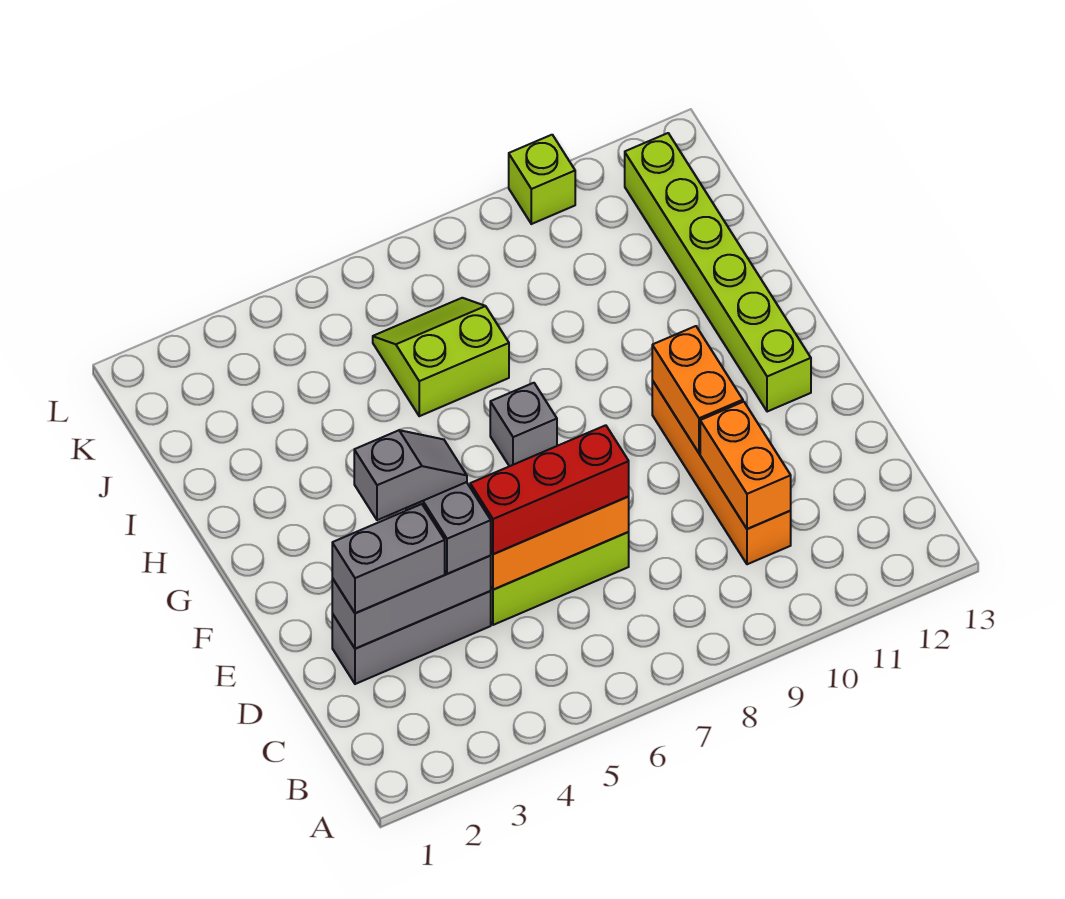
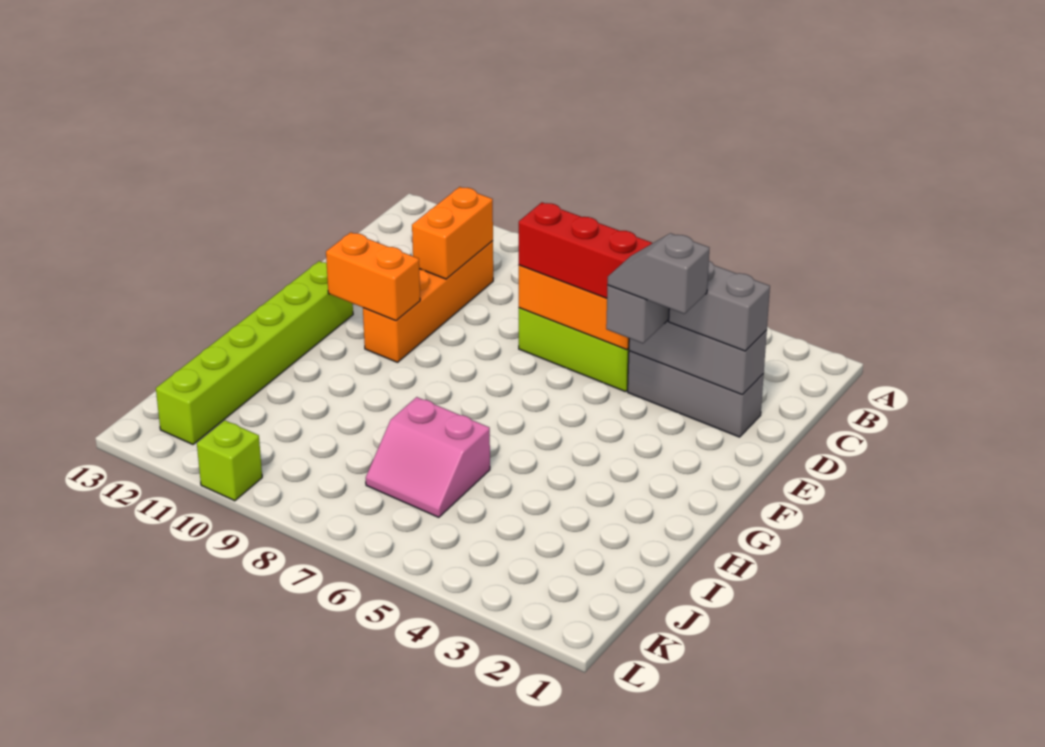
orange 1x2 brick [652,326,743,453] -> orange 1x2 brick turned to [326,232,420,321]
grey 1x1 brick [490,383,557,466] -> none
lime 2x2 slope [373,298,509,416] -> pink 2x2 slope [366,397,490,517]

